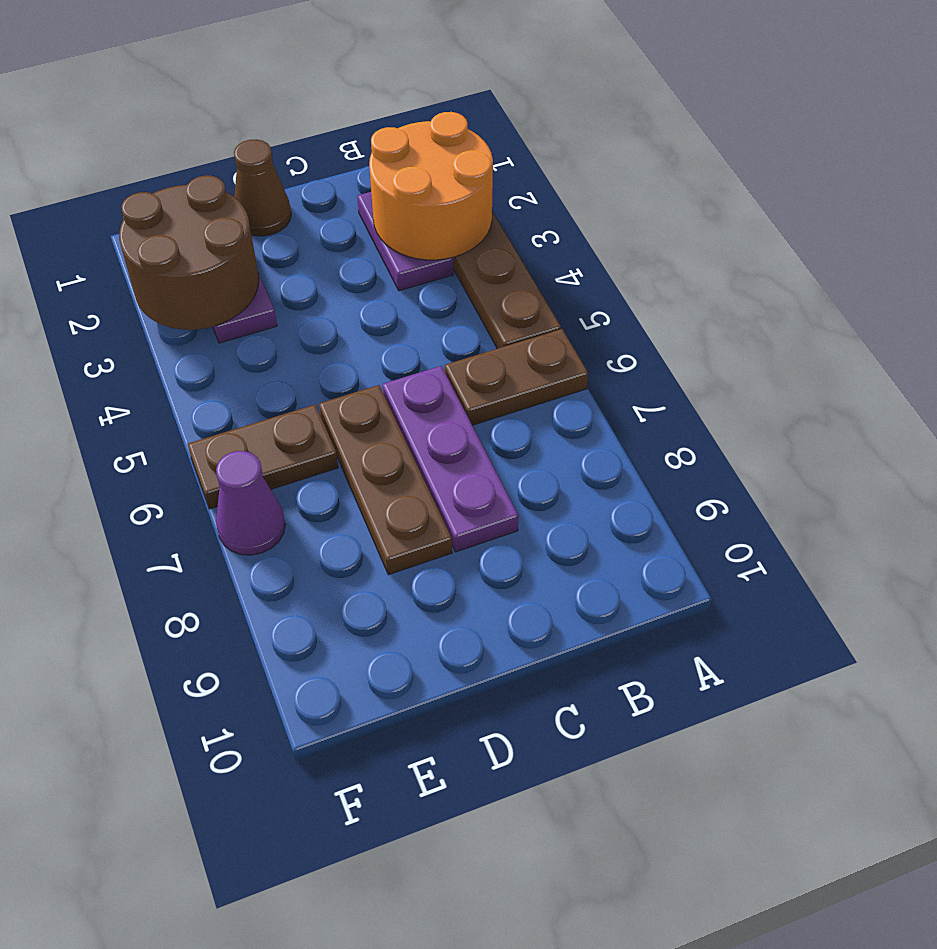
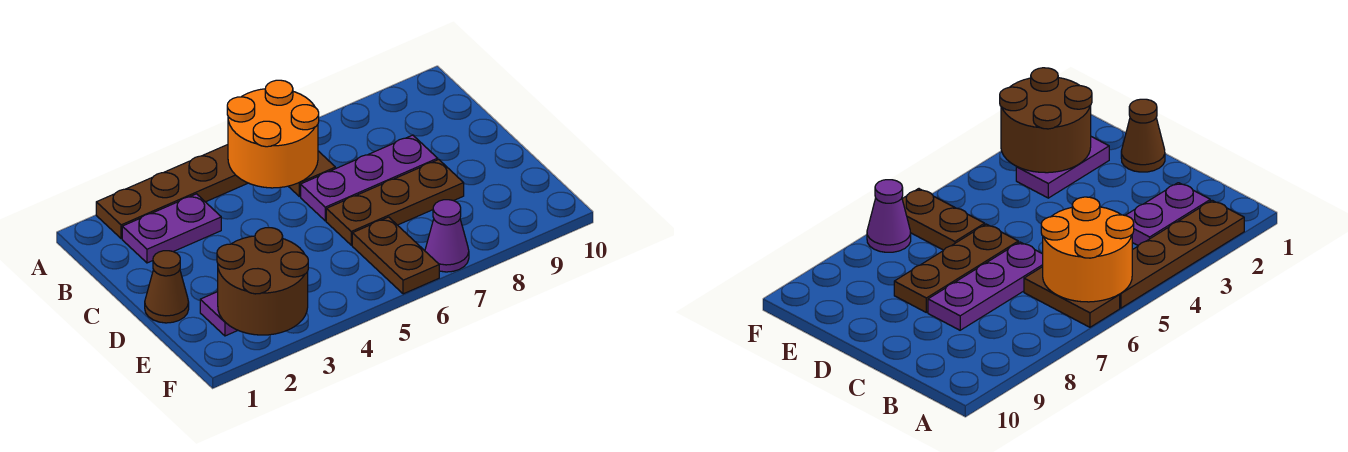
orange 2x2 round brick [369,112,493,260] -> orange 2x2 round brick moved to [227,80,319,188]

